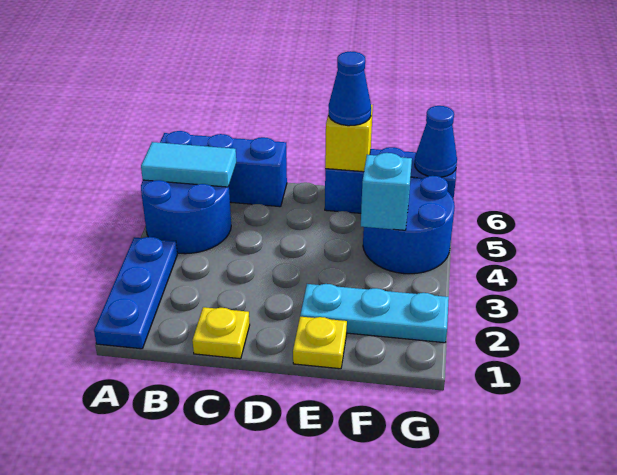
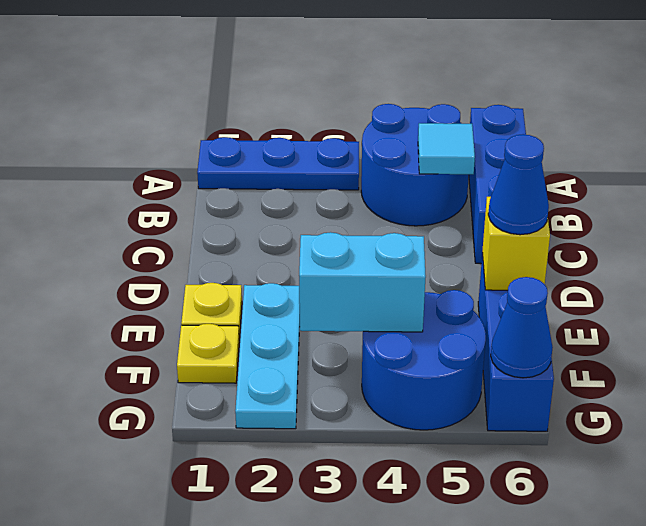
cyan 1x2 tile [141,142,236,187] -> cyan 1x1 tile [418,123,475,174]
yellow 1x1 plate [192,307,250,359] -> yellow 1x1 plate moved to [177,324,239,383]
cyan 1x1 brick [361,153,412,230] -> cyan 1x2 brick [299,232,426,332]

